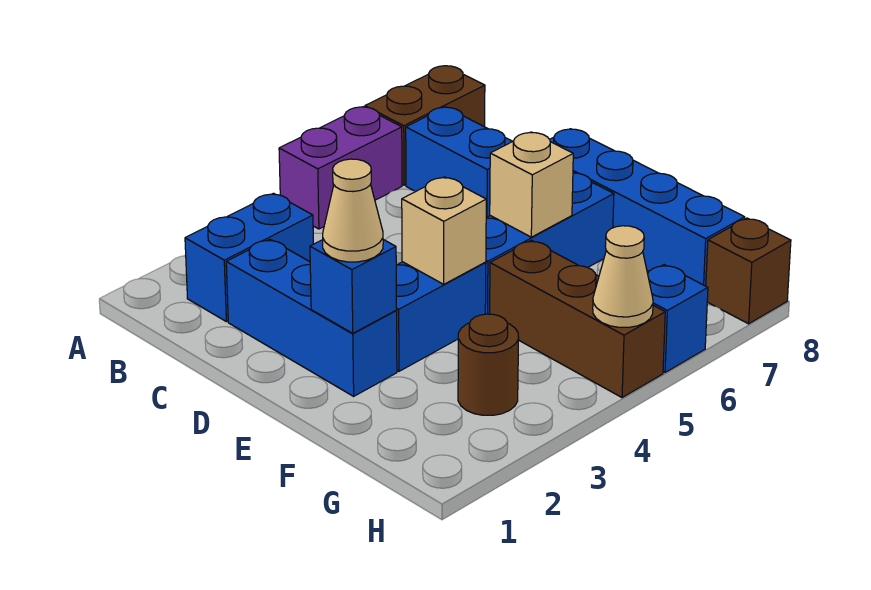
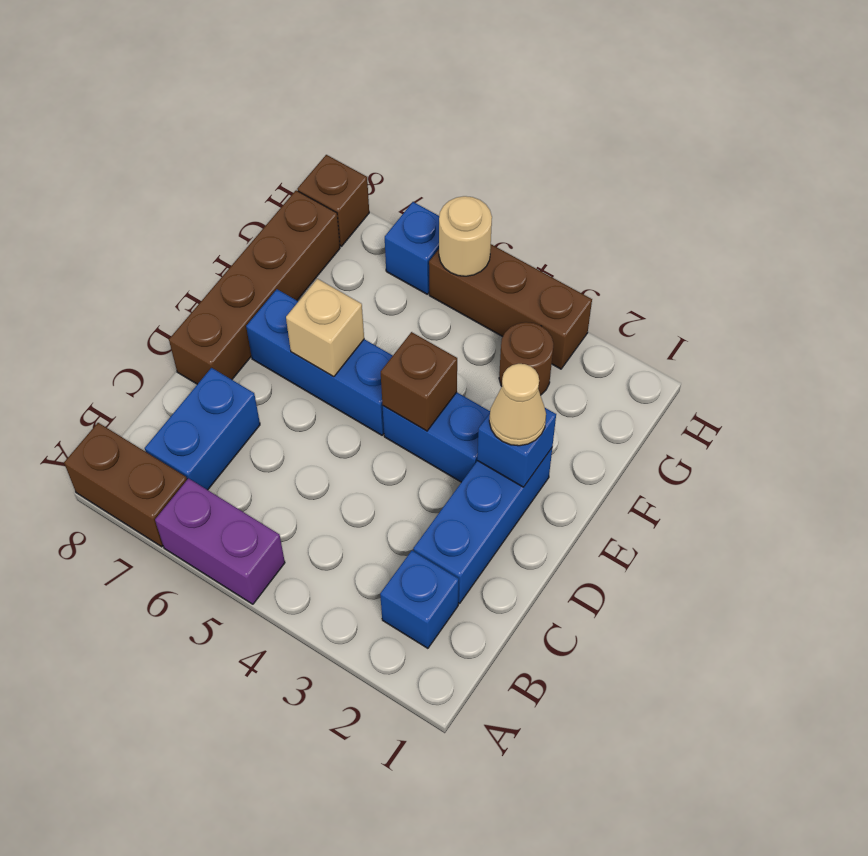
blue 1x2 brick [185,193,313,322] -> blue 1x1 brick [380,551,459,648]
blue 1x4 brick [550,129,745,286] -> brown 1x4 brick [169,190,340,384]
tan 1x1 brick [402,177,486,284] -> brown 1x1 brick [381,332,457,431]
brown 1x3 brick [490,240,665,398] -> brown 1x3 brick turned to [429,244,592,369]
tan 1x1 cone [593,226,653,327] -> tan 1x1 round brick [439,196,492,276]

